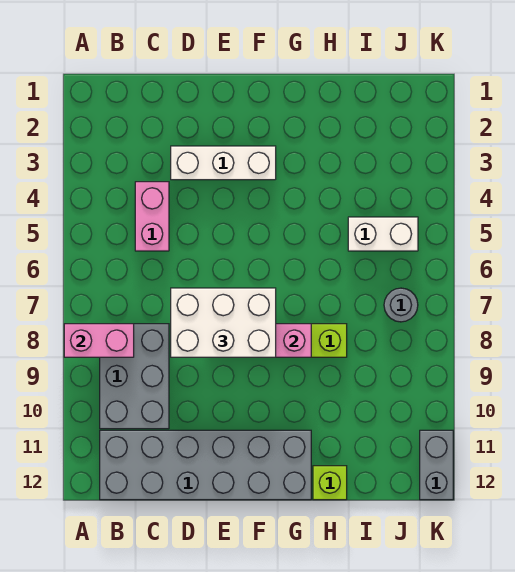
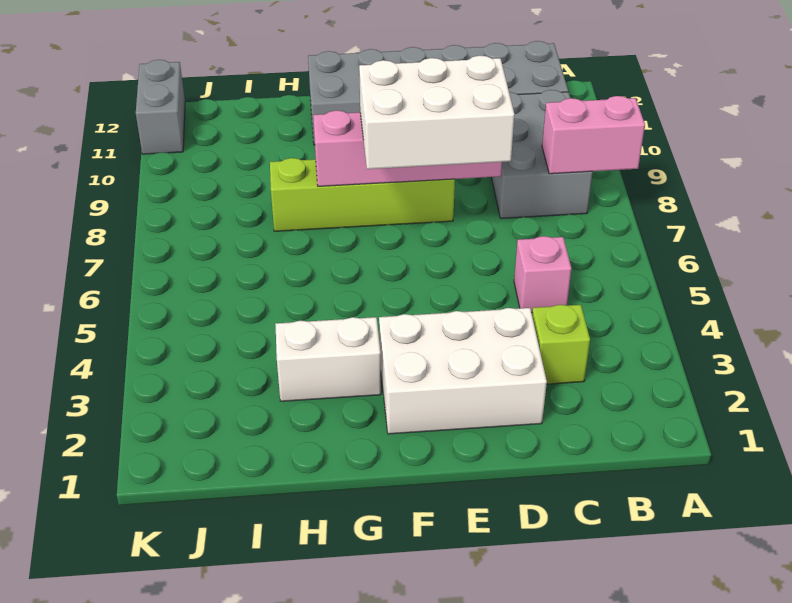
pink 1x2 brick [135,182,169,251] -> pink 1x1 brick [514,236,572,313]
white 1x3 brick [171,146,276,180] -> white 2x3 brick [379,308,547,434]
lime 1x1 brick [313,466,347,500] -> lime 1x1 brick moved to [532,305,590,384]
white 1x2 brick [348,217,418,251] -> white 1x2 brick moved to [275,317,381,401]
grey 1x1 round brick [384,288,418,322] -> none

